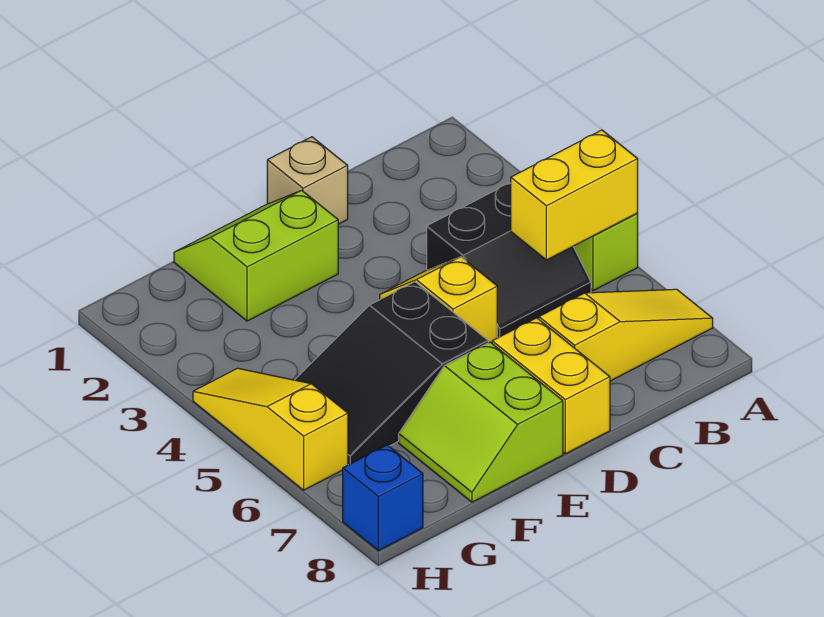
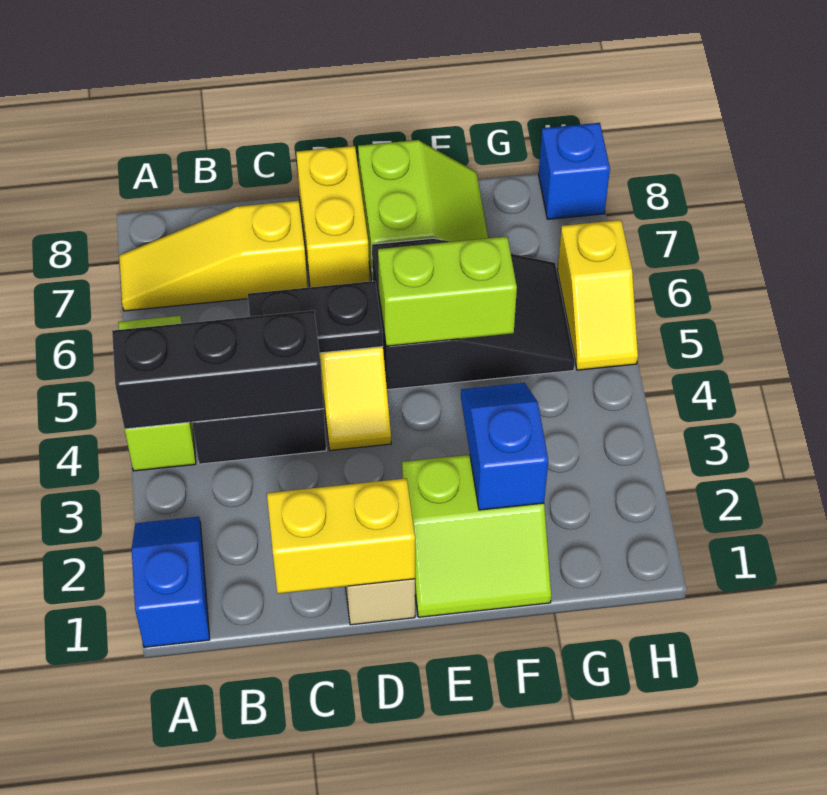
none -> blue 1x2 slope [132,517,210,647]
none -> black 1x3 brick [112,310,324,429]
yellow 1x2 brick [511,130,638,260] -> yellow 1x2 brick moved to [267,478,415,594]
none -> black 1x2 plate [248,281,383,353]
none -> lime 1x2 brick [378,236,517,346]
none -> blue 1x2 slope [461,383,548,510]
yellow 1x3 slope [193,368,348,490] -> yellow 1x2 slope [557,220,638,370]

